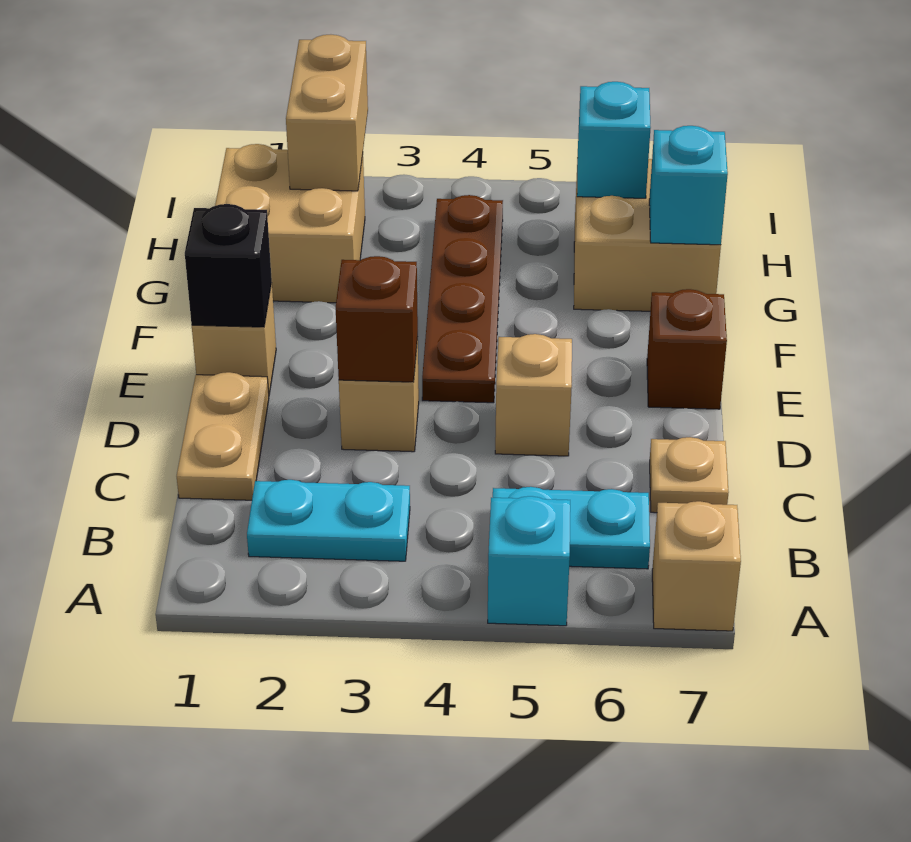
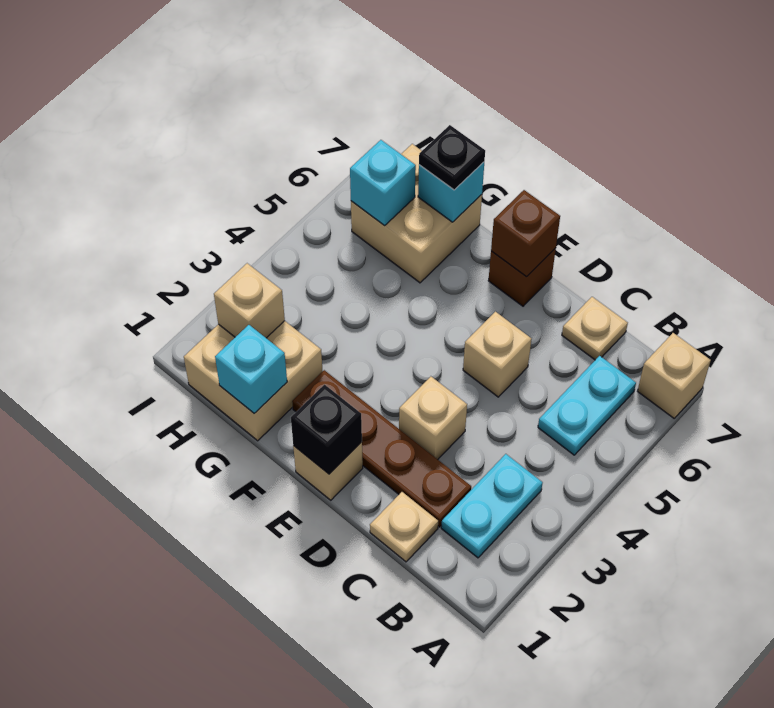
cyan 1x1 brick [488,496,570,626] -> cyan 1x1 brick moved to [215,325,287,413]
tan 1x2 plate [177,372,269,500] -> tan 1x1 plate [370,492,438,562]
brown 1x1 brick [336,256,418,382] -> brown 1x1 brick moved to [491,190,560,277]
brown 1x4 plate [422,195,503,403] -> brown 1x4 plate moved to [292,370,471,527]
none -> black 1x1 plate [419,125,485,190]
tan 1x2 brick [286,35,368,191] -> tan 1x1 brick [214,263,285,338]

